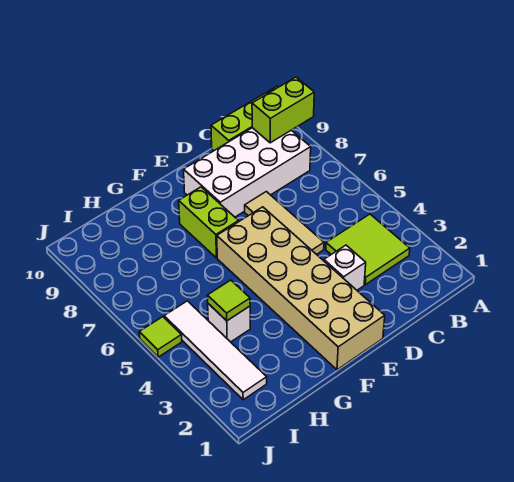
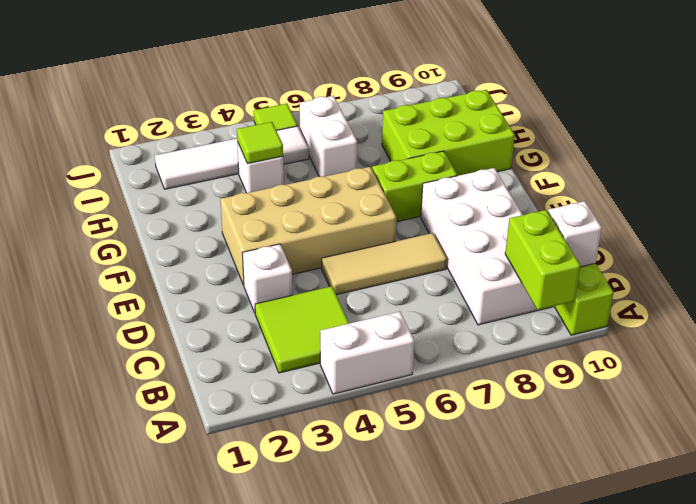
none -> white 1x2 brick [320,312,414,394]
none -> white 1x1 brick [548,201,602,267]
tan 2x6 brick [217,207,385,370] -> tan 2x4 brick [220,167,396,285]
none -> lime 2x3 brick [382,90,515,176]
none -> white 1x2 brick [300,96,357,177]

